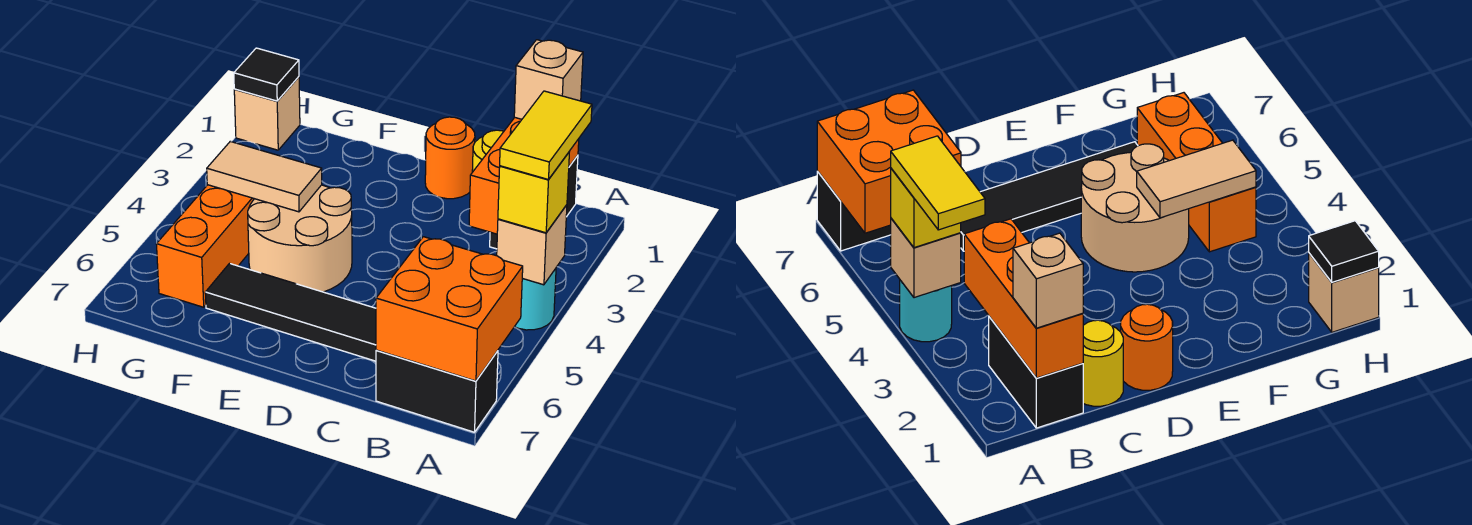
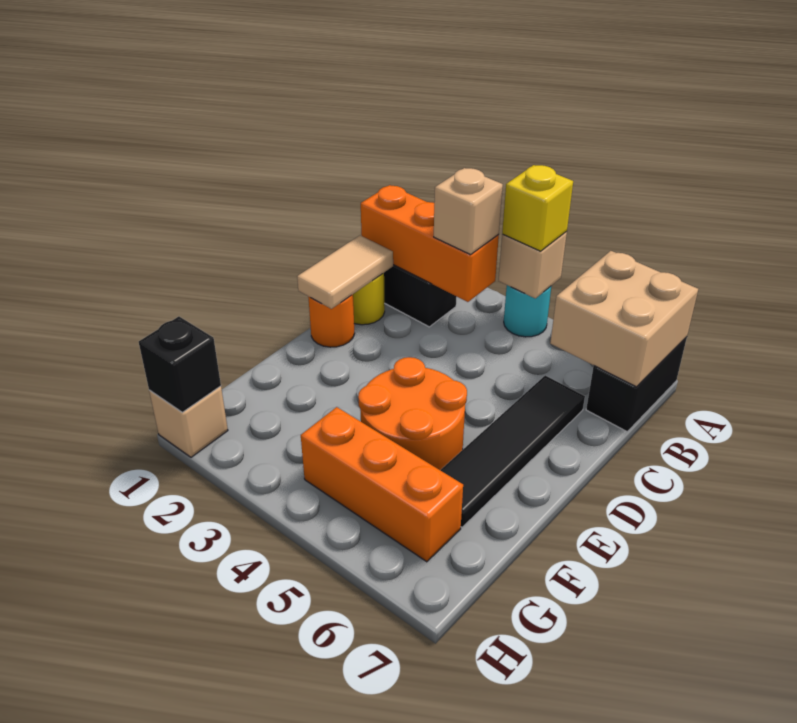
yellow 1x2 tile [500,91,592,180] -> none
orange 2x2 brick [376,237,523,381] -> tan 2x2 brick [550,251,698,387]
tan 1x1 brick [514,40,583,119] -> tan 1x1 brick moved to [434,168,503,255]
tan 2x2 round brick [248,185,352,292] -> orange 2x2 round brick [358,357,467,470]
tan 1x2 tile [207,141,322,212] -> tan 1x2 tile moved to [297,235,393,309]
black 1x1 tile [234,48,299,101] -> black 1x1 brick [139,317,221,412]

